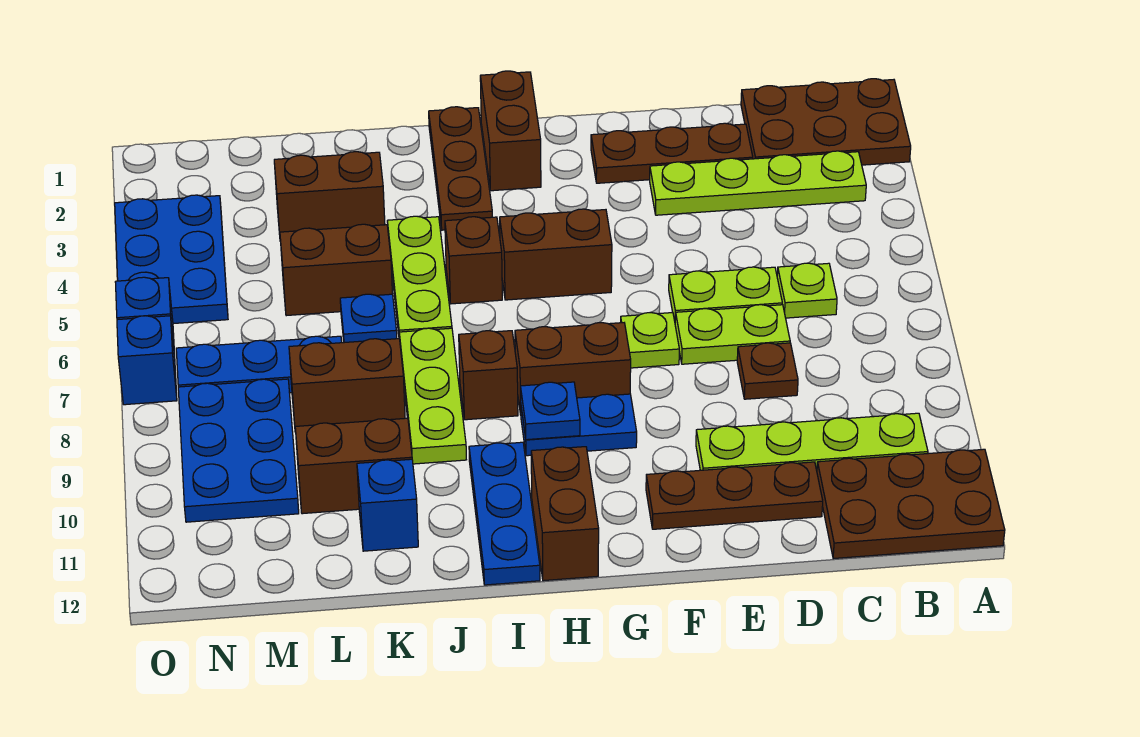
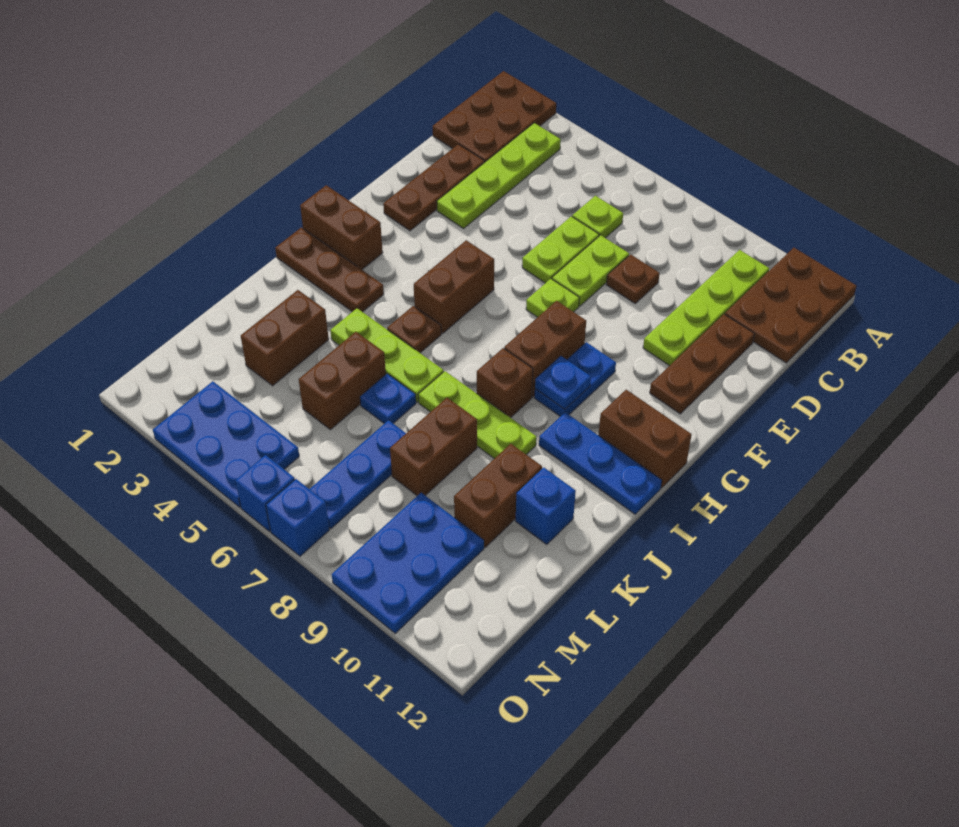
brown 1x1 brick [445,217,502,304] -> brown 1x1 plate [387,306,441,353]
blue 2x3 plate [178,379,299,522] -> blue 2x3 plate turned to [332,493,484,633]

